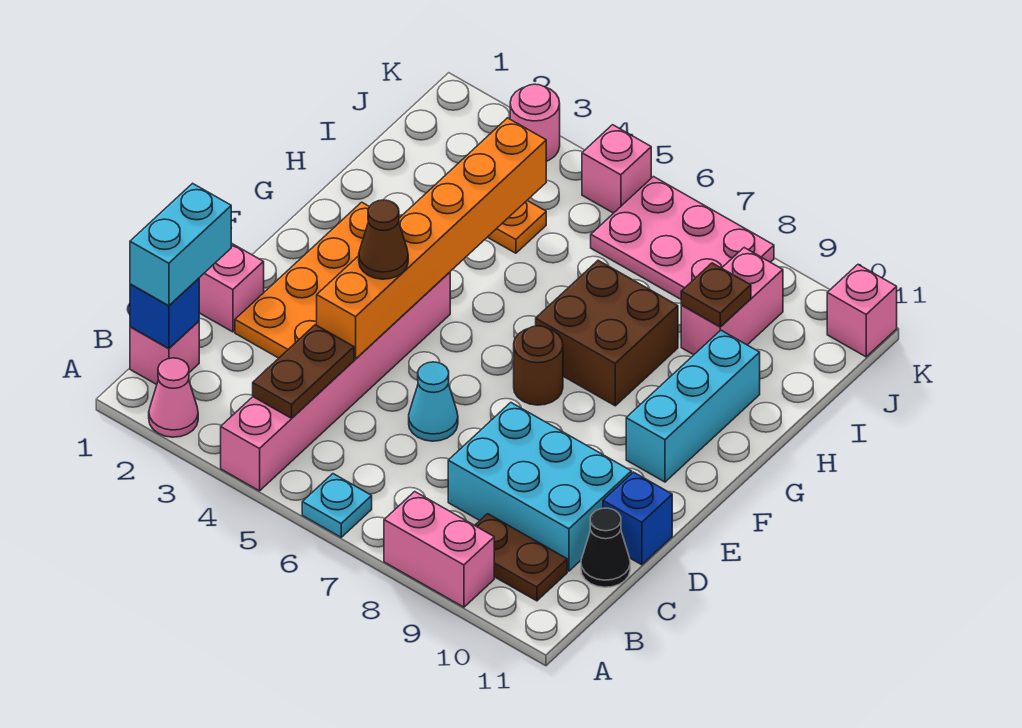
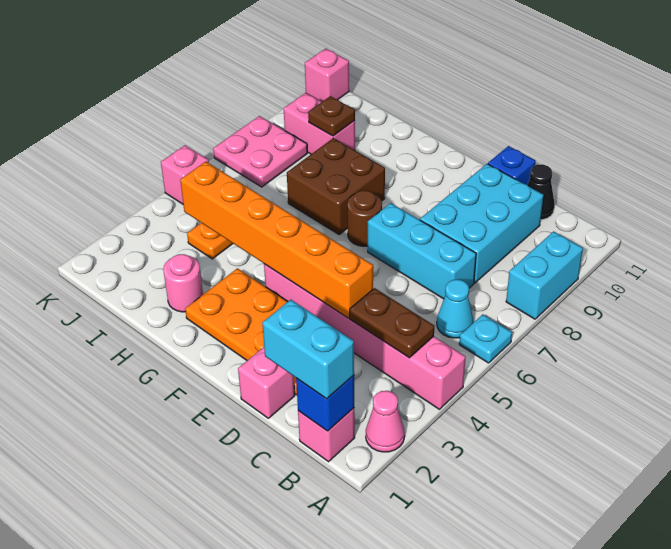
pink 1x2 brick [384,492,494,607] -> cyan 1x2 brick [506,231,583,319]
brown 1x2 plate [475,514,567,601] -> none
cyan 1x1 cone [409,362,458,441] -> cyan 1x1 cone moved to [437,280,473,338]
brown 1x1 cone [359,200,408,279] -> none
cyan 1x3 brick [626,330,760,482] -> cyan 1x3 brick moved to [368,203,476,299]
pink 2x3 plate [591,177,774,299] -> pink 2x2 plate [213,116,307,187]
pink 1x1 round brick [510,84,560,161] -> pink 1x1 round brick moved to [163,254,203,312]

